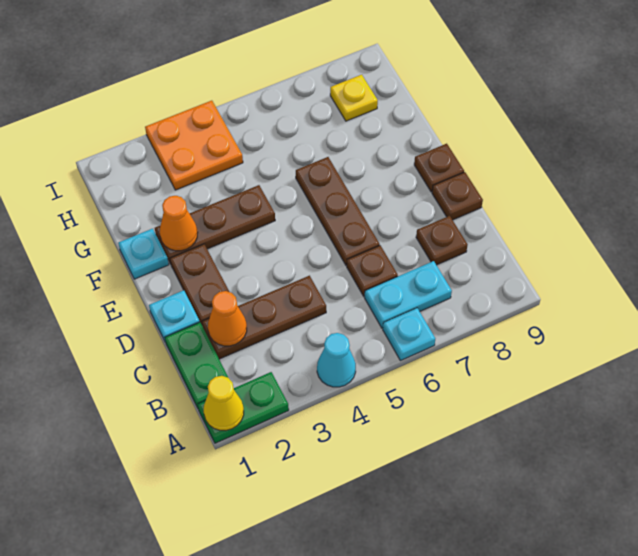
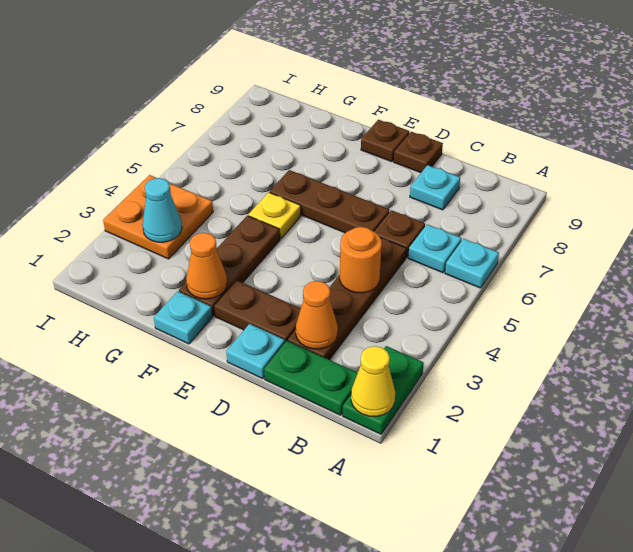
cyan 1x1 cone [317,333,356,387] -> cyan 1x1 cone moved to [142,178,182,242]
cyan 1x2 plate [365,261,452,328] -> cyan 1x1 plate [408,224,462,273]
brown 1x3 plate [202,276,326,359] -> brown 1x4 plate [288,237,406,360]
none -> orange 1x1 round brick [340,227,382,293]
brown 1x1 plate [416,216,468,265] -> cyan 1x1 plate [410,165,460,210]
yellow 1x1 plate [330,75,378,121] -> yellow 1x1 plate moved to [248,192,301,239]

